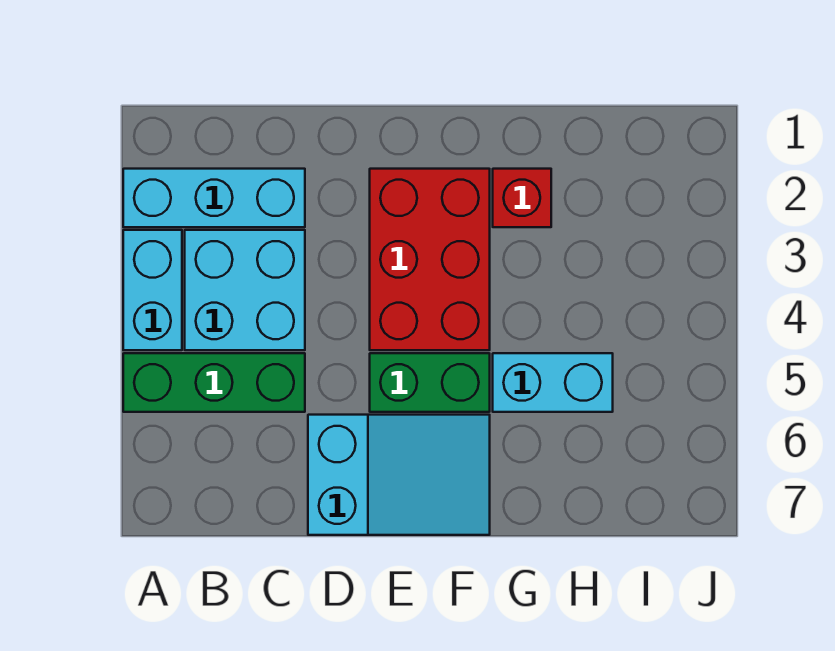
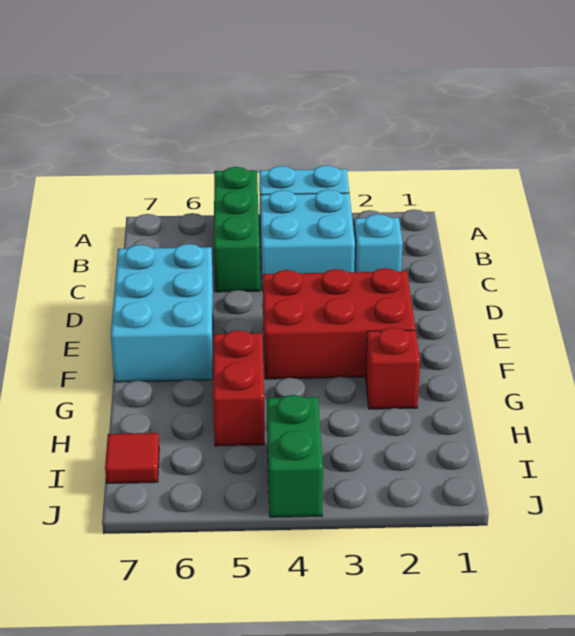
cyan 1x3 brick [123,169,305,227] -> cyan 1x1 brick [354,214,403,272]
cyan 2x3 slope [308,415,490,535] -> cyan 2x3 brick [111,244,213,382]
green 1x2 brick [370,353,490,412] -> green 1x2 brick moved to [267,395,323,517]
cyan 1x2 brick [493,353,613,412] -> red 1x2 brick [213,330,265,446]
none -> red 1x1 tile [105,433,159,483]

